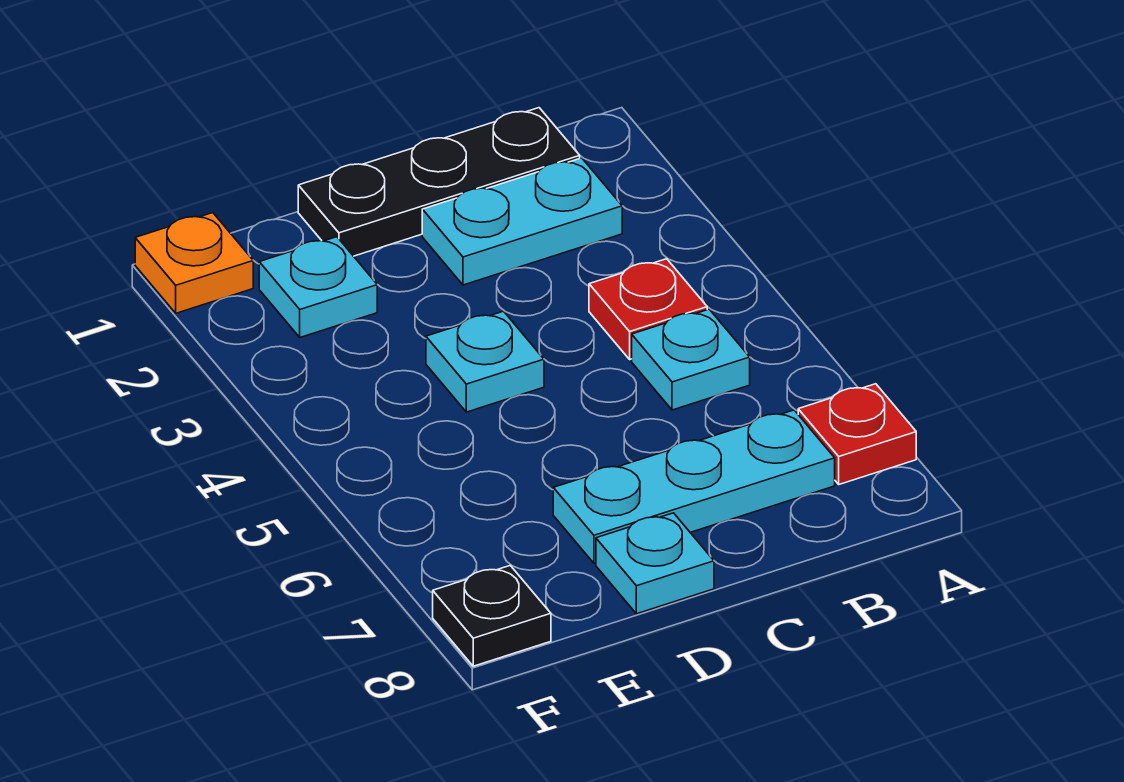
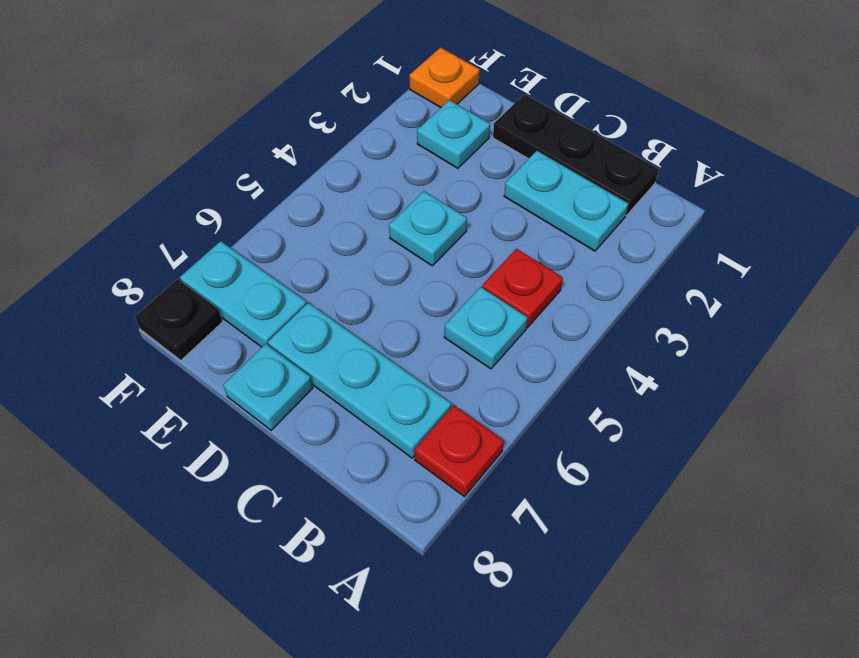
none -> cyan 1x2 plate [180,241,307,347]

